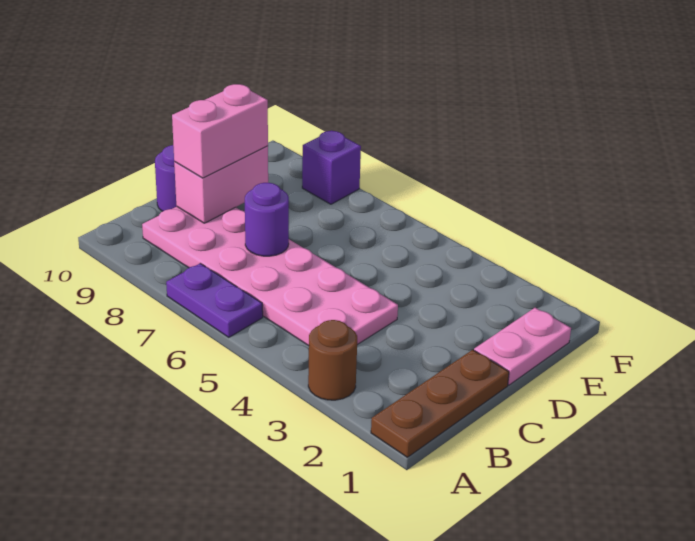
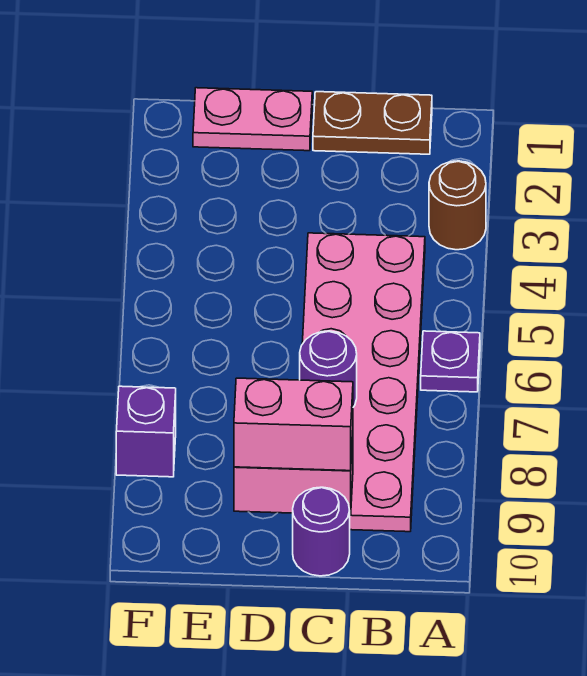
brown 1x3 plate [371,350,509,457] -> brown 1x2 plate [313,92,432,154]
purple 1x2 plate [166,263,263,337] -> purple 1x1 plate [421,331,480,392]

